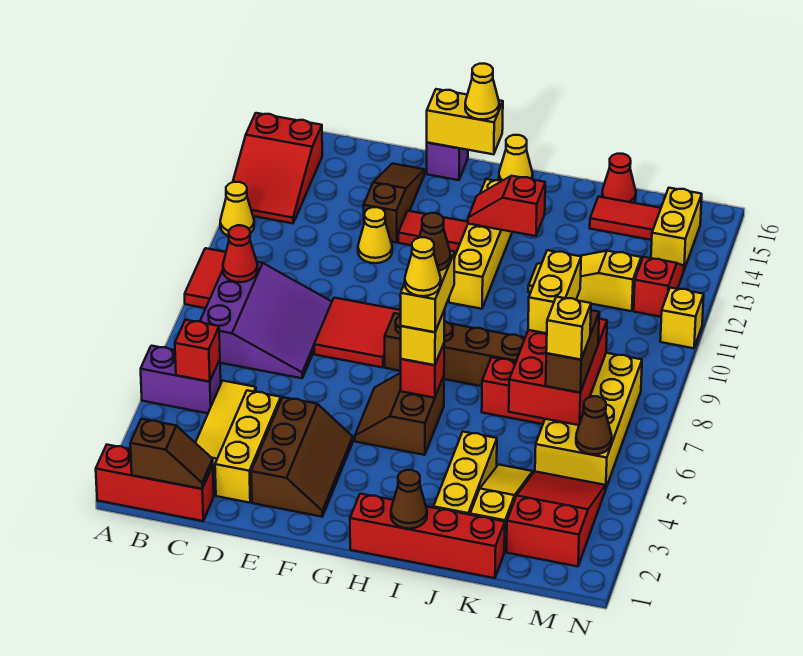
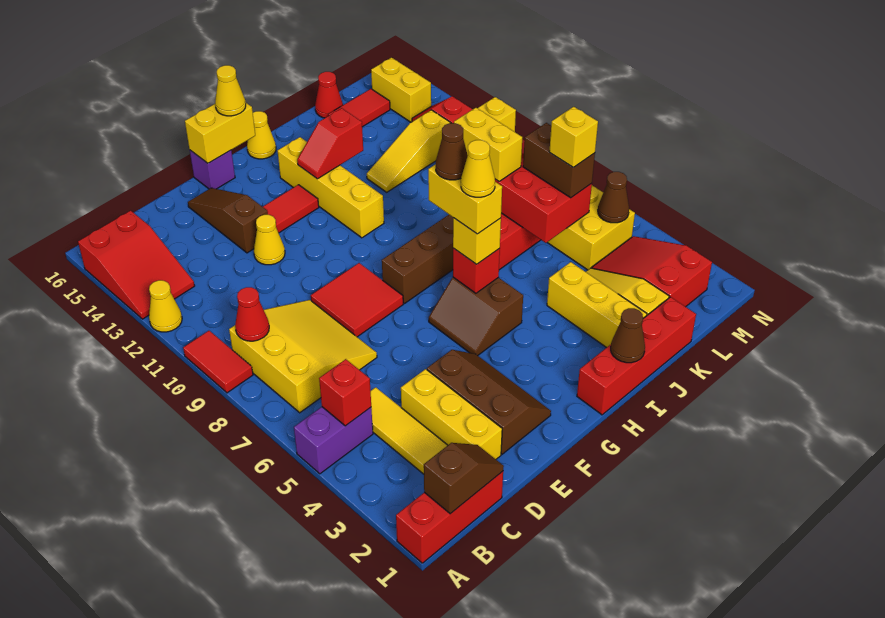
purple 3x3 slope [200,262,332,378] -> yellow 3x3 slope [229,300,377,413]

